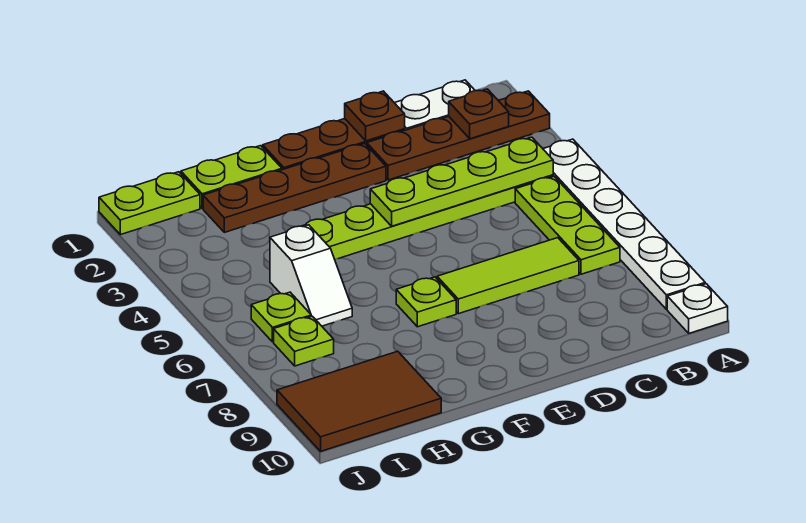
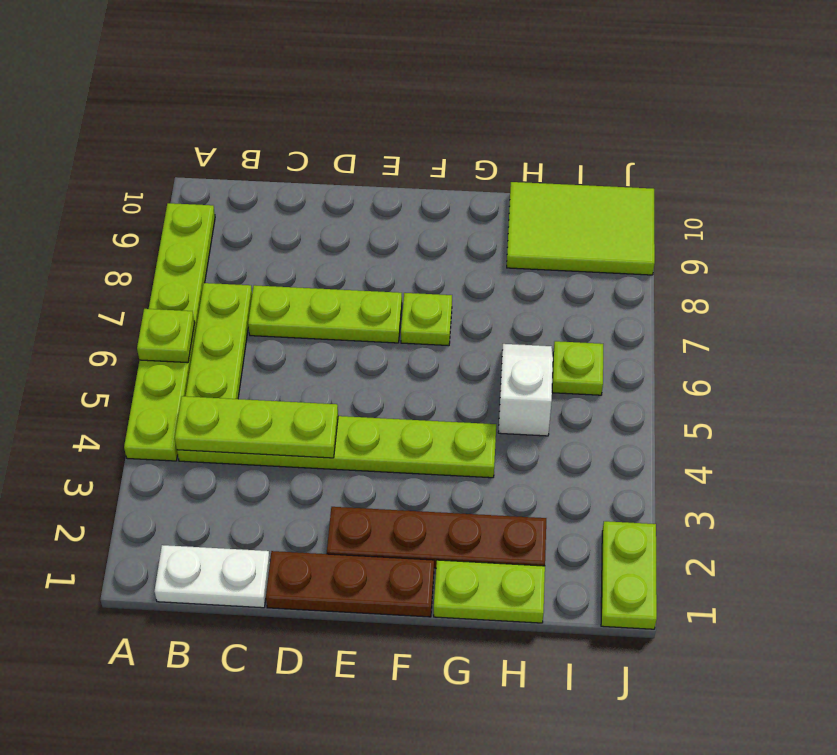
brown 1x4 plate [367,91,550,180] -> none
white 1x6 plate [543,139,705,309] -> lime 1x6 plate [124,203,215,461]
white 1x1 plate [667,284,728,333] -> none
brown 1x1 plate [449,89,509,139] -> none
lime 1x4 plate [370,137,553,226] -> lime 1x3 plate [175,396,338,458]
lime 1x3 tile [437,238,579,314] -> lime 1x3 plate [248,285,402,343]
brown 1x1 plate [345,91,405,141] -> none
brown 2x3 tile [277,351,441,451] -> lime 2x3 tile [507,182,655,275]
lime 1x2 plate [99,172,200,235] -> lime 1x2 plate turned to [601,521,657,629]
lime 1x1 plate [274,316,334,366] -> lime 1x1 plate moved to [137,309,195,363]

